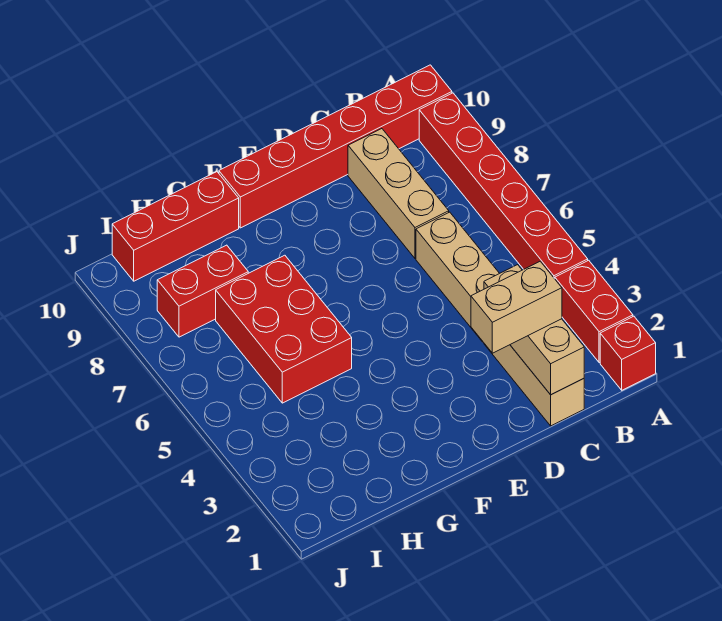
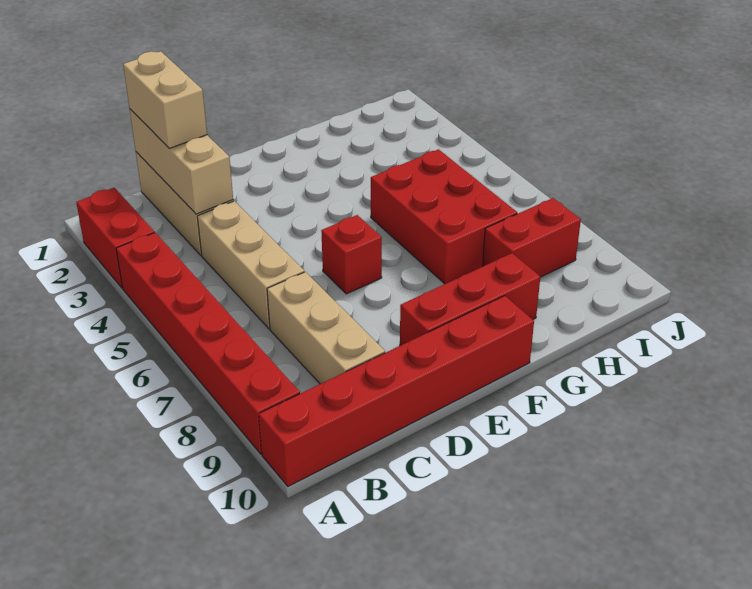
red 1x1 brick [600,316,656,390] -> red 1x1 brick moved to [321,215,382,294]
tan 1x2 brick [471,261,562,353] -> tan 1x2 brick turned to [123,51,207,148]
red 1x3 brick [112,172,239,281] -> red 1x3 brick moved to [400,253,540,346]

